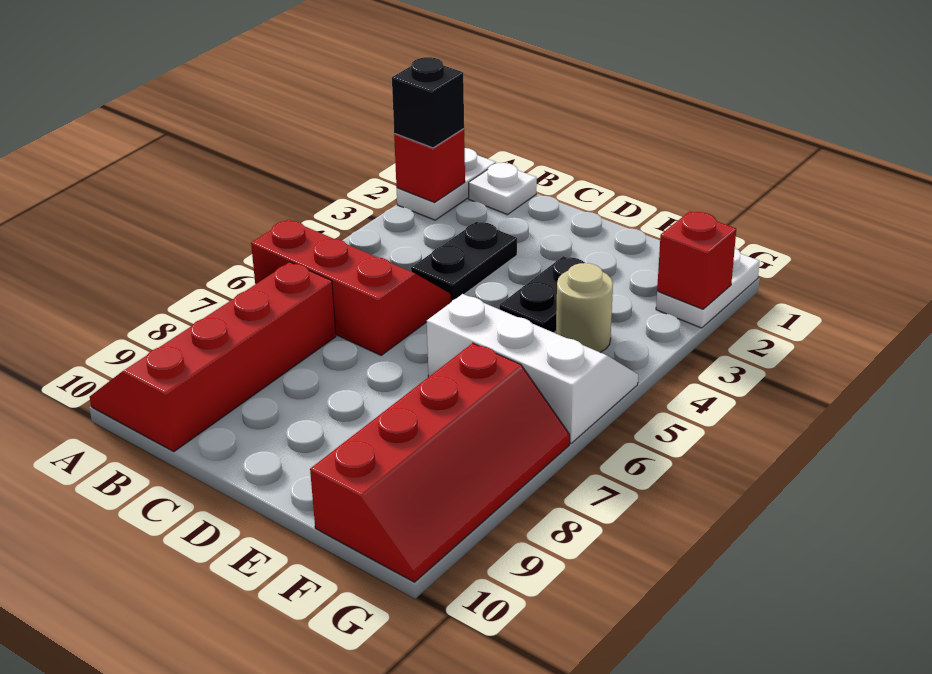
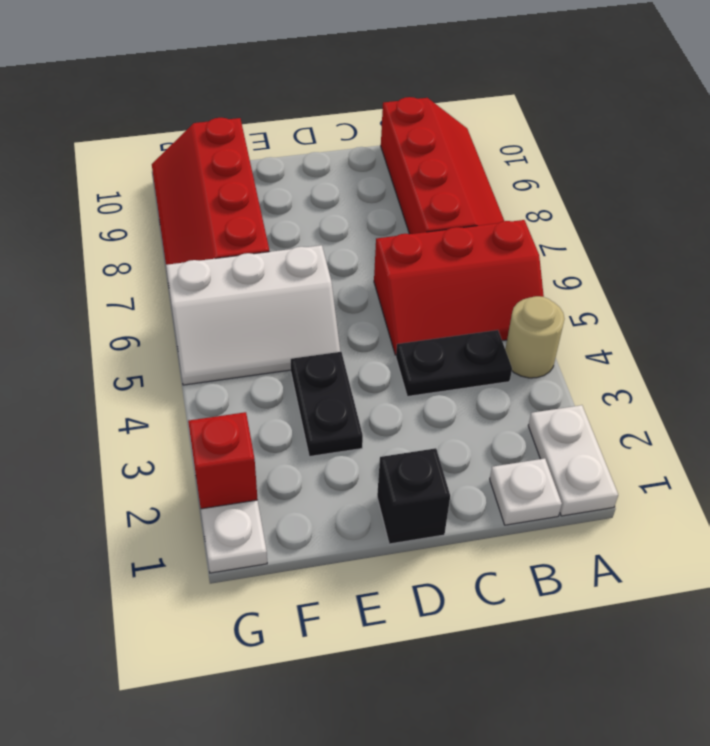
red 1x1 brick [394,129,465,202] -> none
black 1x1 brick [392,57,464,148] -> black 1x1 brick moved to [377,448,450,544]
black 1x2 plate [411,222,517,302] -> black 1x2 plate turned to [396,330,512,396]
tan 1x1 round brick [556,263,613,352] -> tan 1x1 round brick moved to [505,296,564,378]

